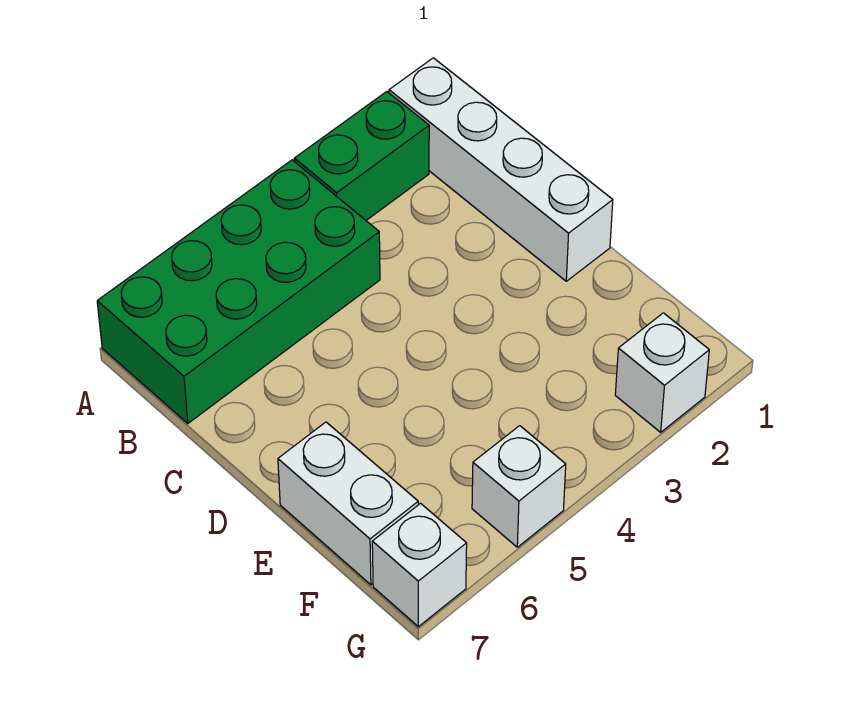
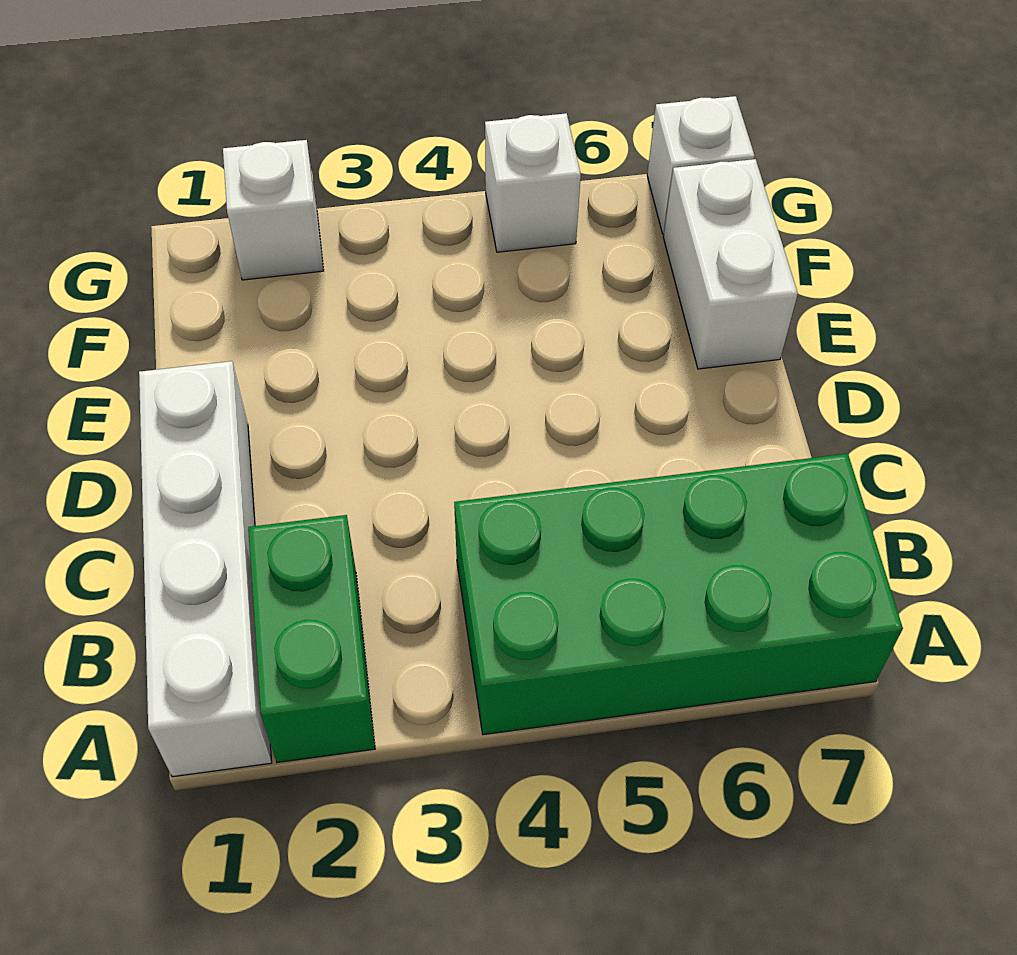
green 1x2 brick [294,92,429,220] -> green 1x2 brick turned to [248,515,375,763]

